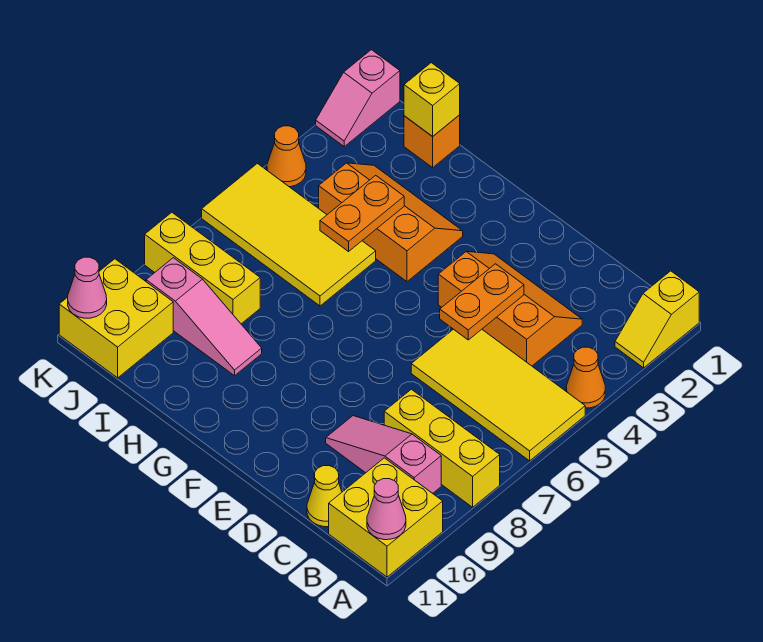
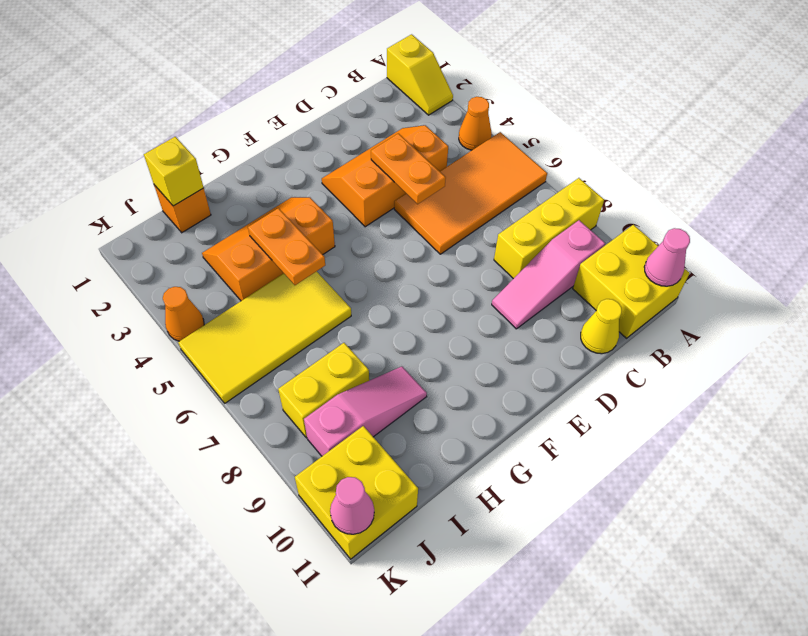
yellow 2x4 tile [411,329,585,461] -> orange 2x4 tile [394,132,547,254]
yellow 1x3 brick [145,212,260,324] -> yellow 1x2 brick [278,343,369,438]
pink 1x2 slope [316,50,400,146] -> none

